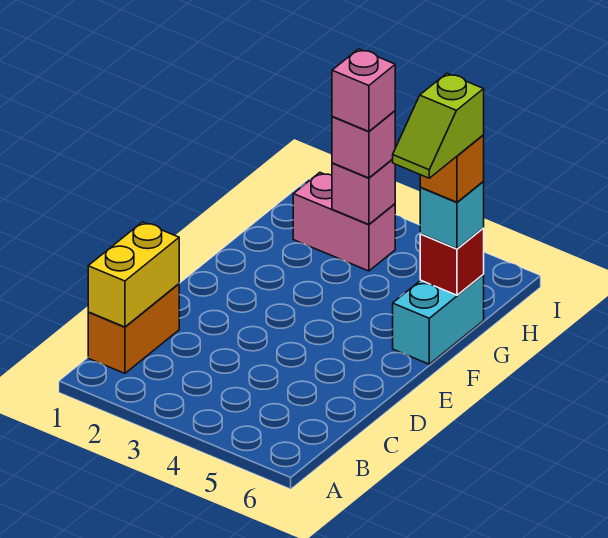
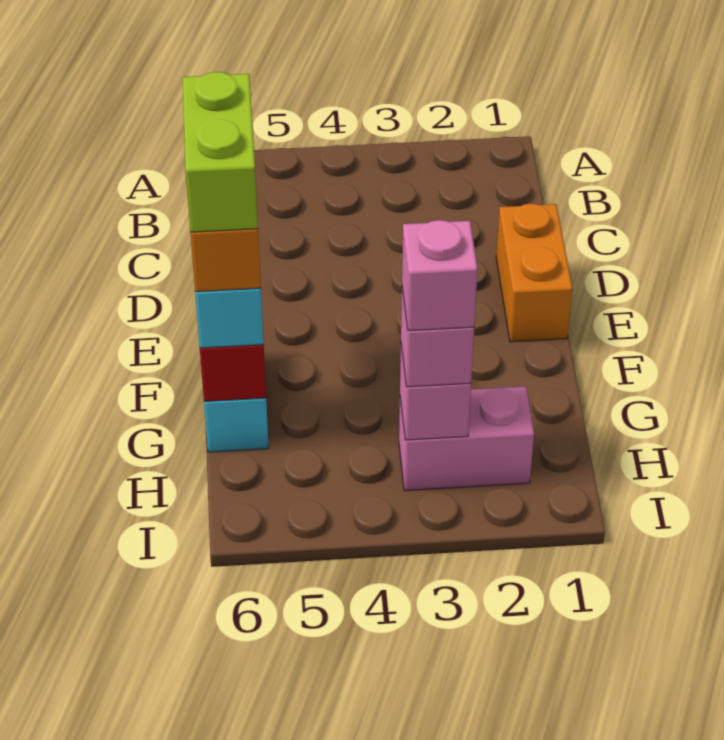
orange 1x2 brick [88,284,179,373] -> orange 1x2 brick moved to [496,204,573,342]
yellow 1x2 brick [88,222,179,327] -> none
lime 1x2 slope [393,73,484,178] -> lime 1x2 brick [183,72,258,232]

